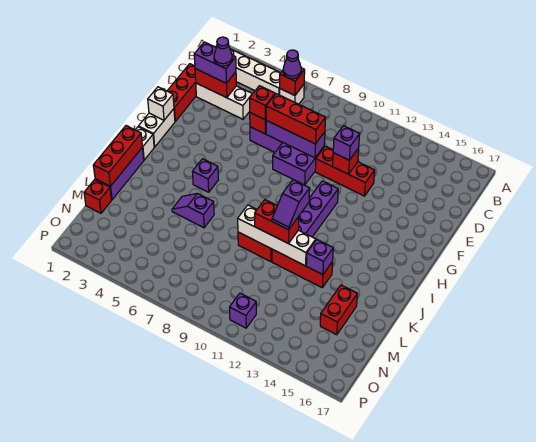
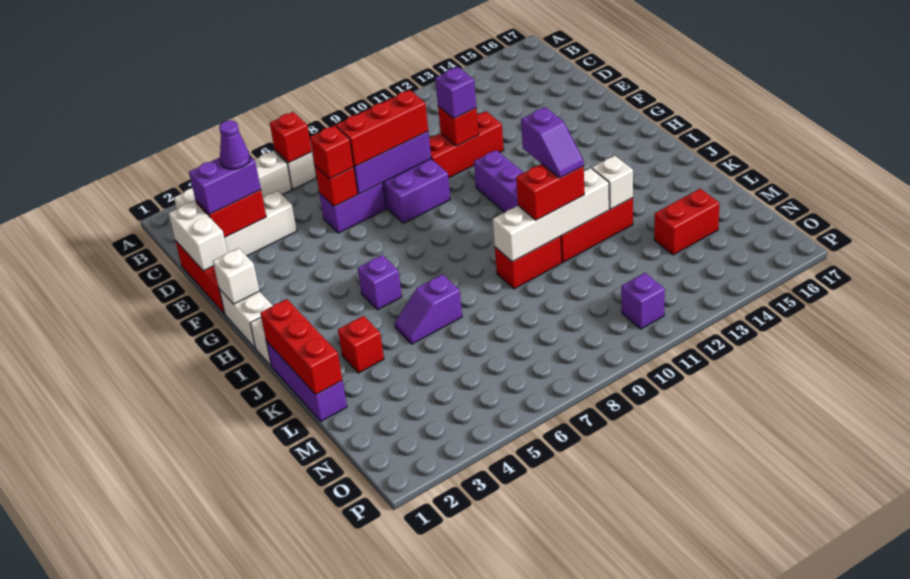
purple 1x1 cone [283,50,301,79] -> none
none -> white 1x2 brick [169,201,227,271]
purple 1x1 brick [306,240,333,275] -> white 1x1 brick [592,156,633,209]
red 1x2 brick [320,285,357,335] -> red 1x2 brick turned to [654,189,720,255]
red 1x1 brick [84,180,111,213] -> red 1x1 brick moved to [338,316,384,373]

